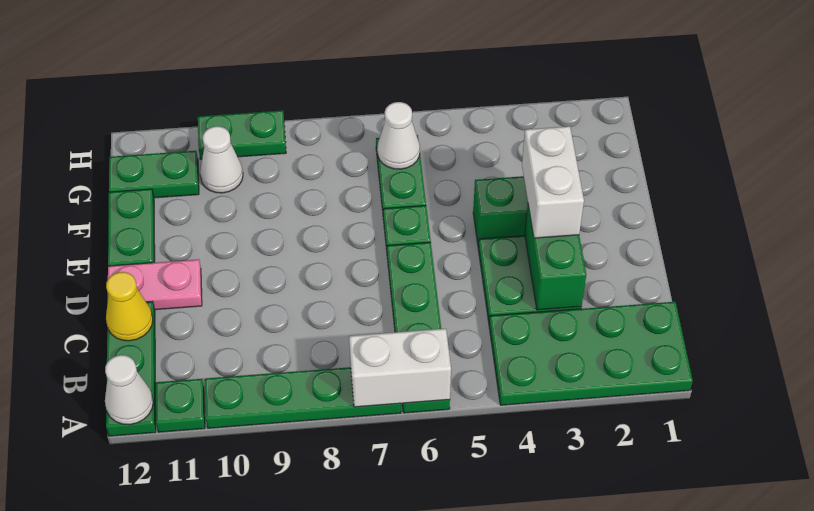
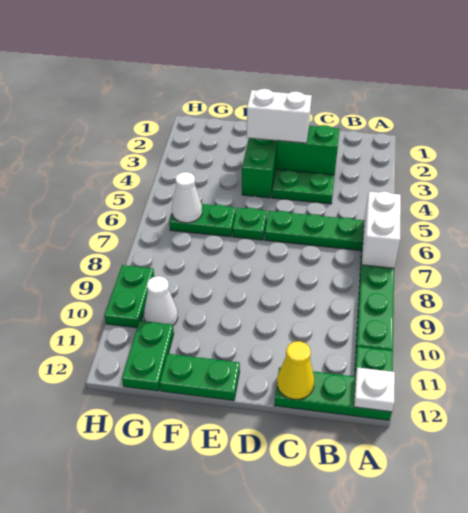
green 2x4 plate [489,302,693,405] -> none
white 1x1 cone [105,355,153,425] -> white 1x1 plate [354,367,395,412]
pink 1x2 plate [108,259,202,310] -> none

